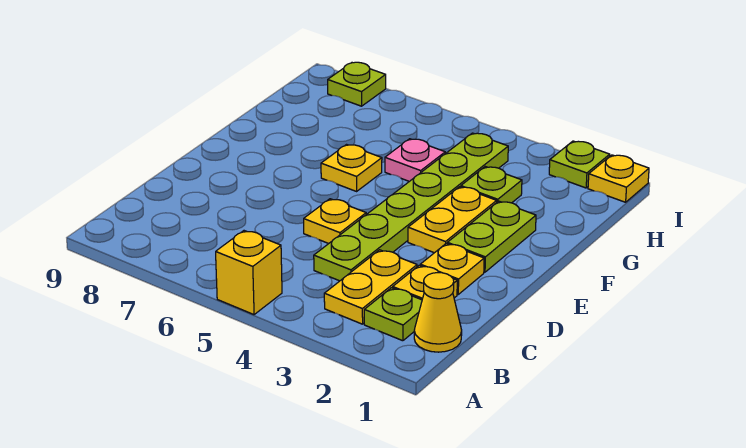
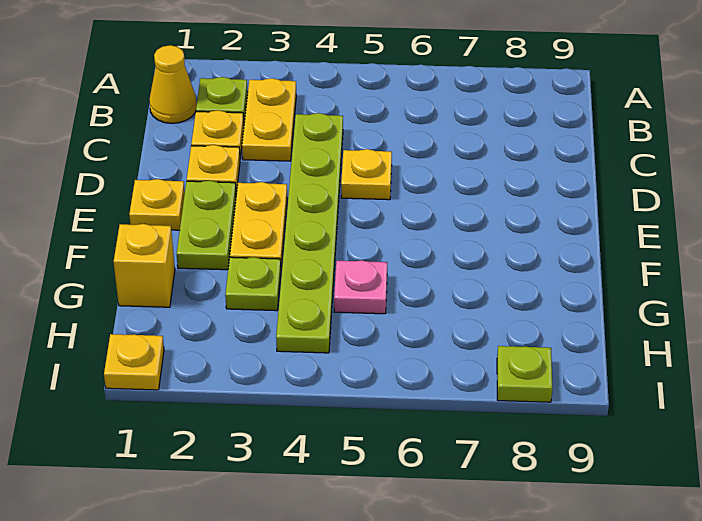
yellow 1x1 brick [216,231,282,315] -> yellow 1x1 brick moved to [114,224,175,307]
yellow 1x1 plate [321,145,382,191] -> yellow 1x1 plate moved to [129,179,185,230]
lime 1x1 plate [549,141,610,188] -> none

